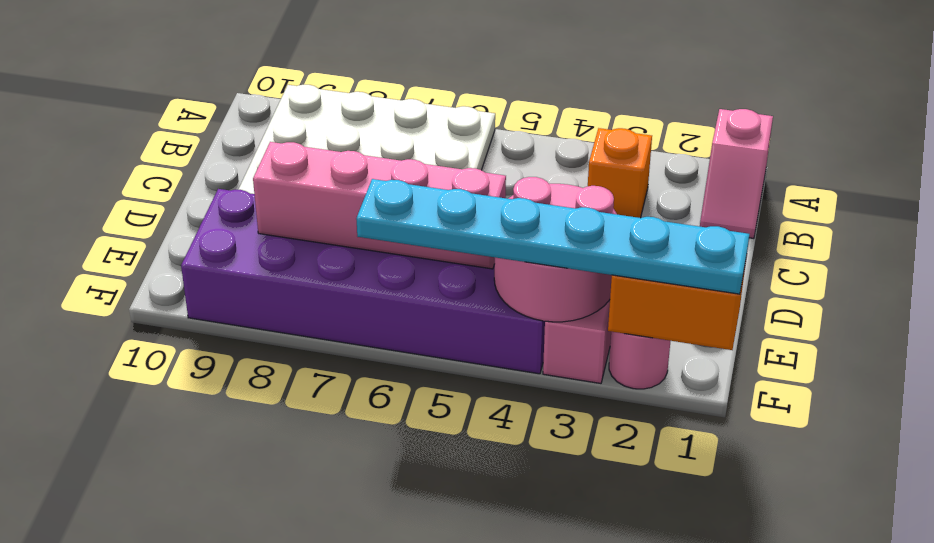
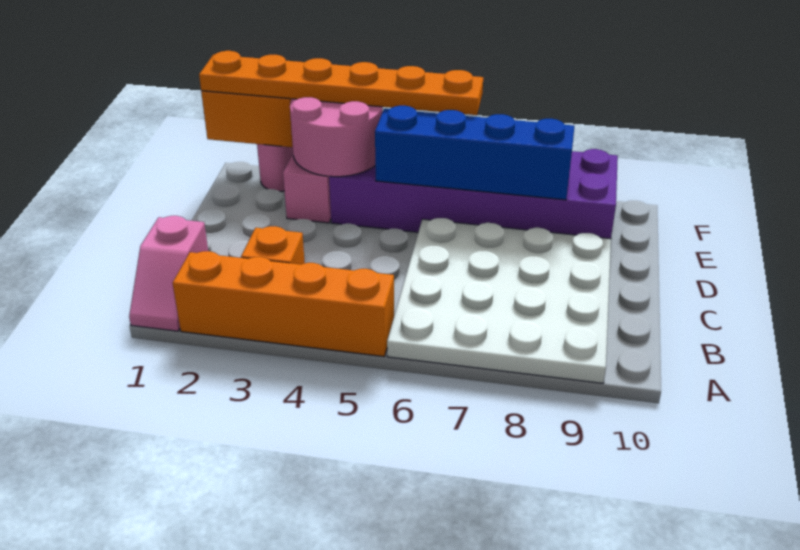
pink 1x2 slope [700,109,773,239] -> pink 1x2 slope turned to [129,216,208,331]
none -> orange 1x4 brick [173,251,394,357]
pink 1x4 brick [253,142,506,269] -> blue 1x4 brick [375,106,574,200]
cyan 1x6 plate [356,179,749,294] -> orange 1x6 plate [199,51,483,115]

